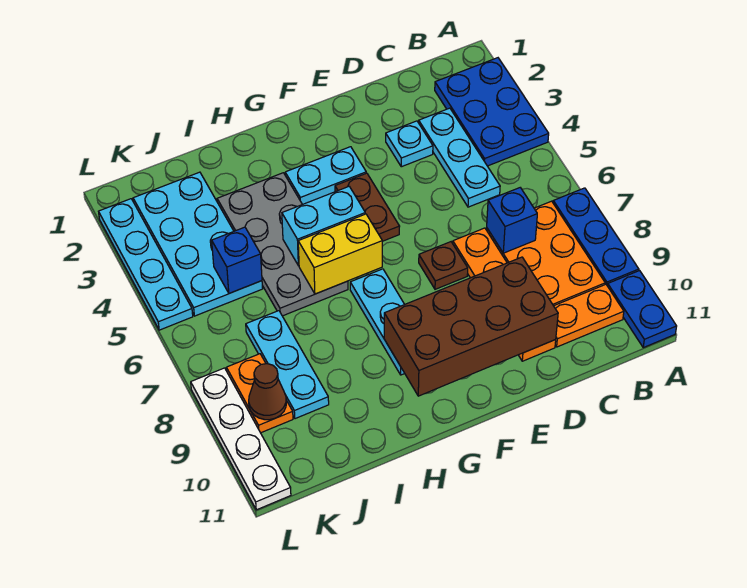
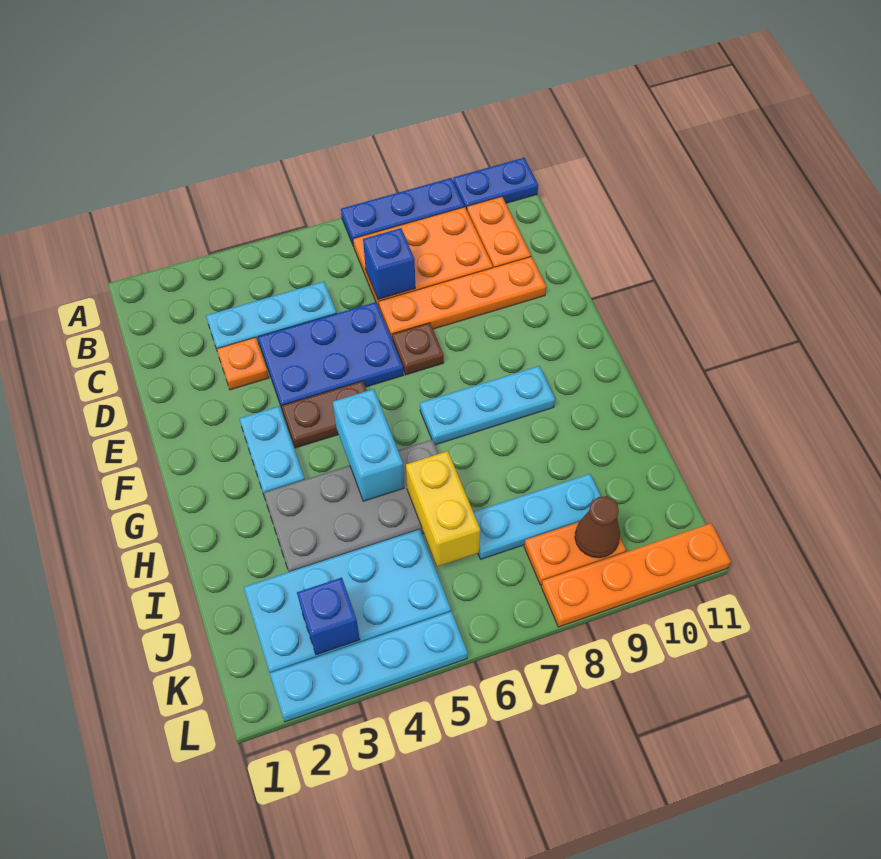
blue 2x3 plate [435,58,549,166] -> blue 2x3 plate moved to [258,302,403,408]
cyan 1x1 plate [386,121,433,167] -> orange 1x1 plate [217,337,269,390]
brown 2x4 brick [384,257,558,396] -> none
yellow 1x2 brick [298,214,382,294] -> yellow 1x2 brick moved to [406,451,480,567]
blue 1x1 brick [212,227,262,293] -> blue 1x1 brick moved to [297,578,360,655]
white 1x4 plate [191,368,291,510] -> orange 1x4 plate [541,523,731,627]

